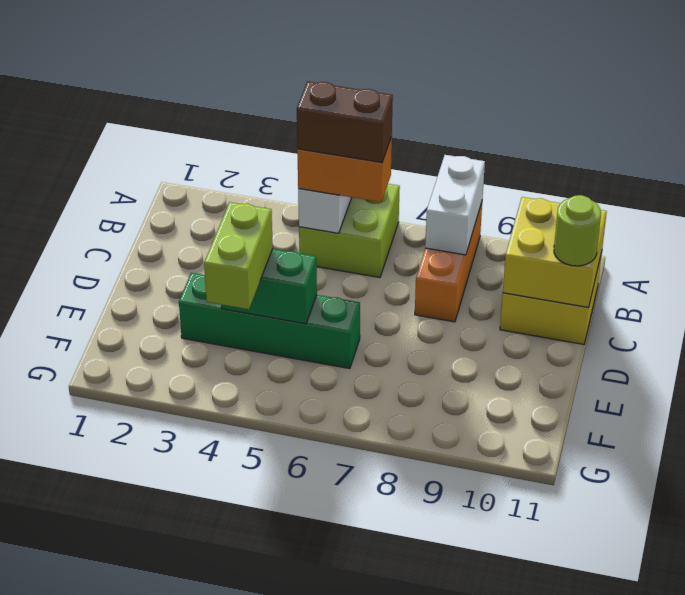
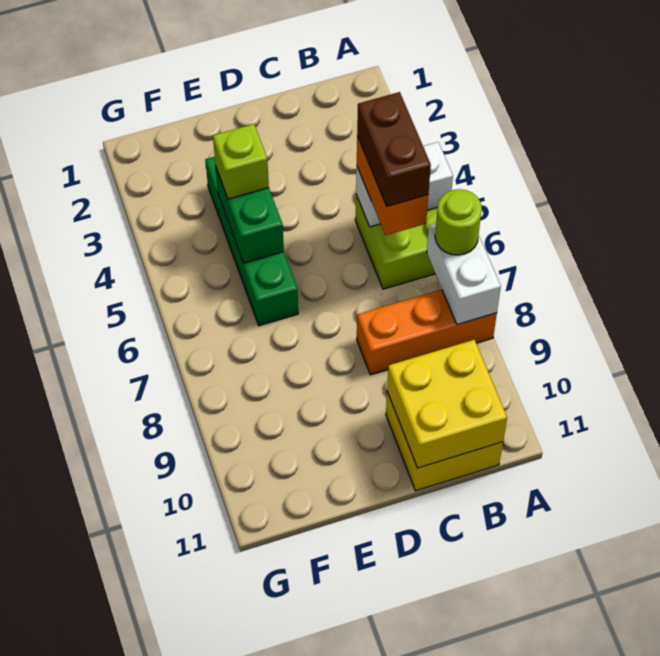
white 1x2 brick [425,155,485,255] -> white 1x2 brick turned to [427,223,501,324]
lime 1x1 round brick [554,195,601,266] -> lime 1x1 round brick moved to [435,189,482,255]
lime 1x2 brick [204,202,273,309] -> lime 1x1 brick [213,124,269,199]

